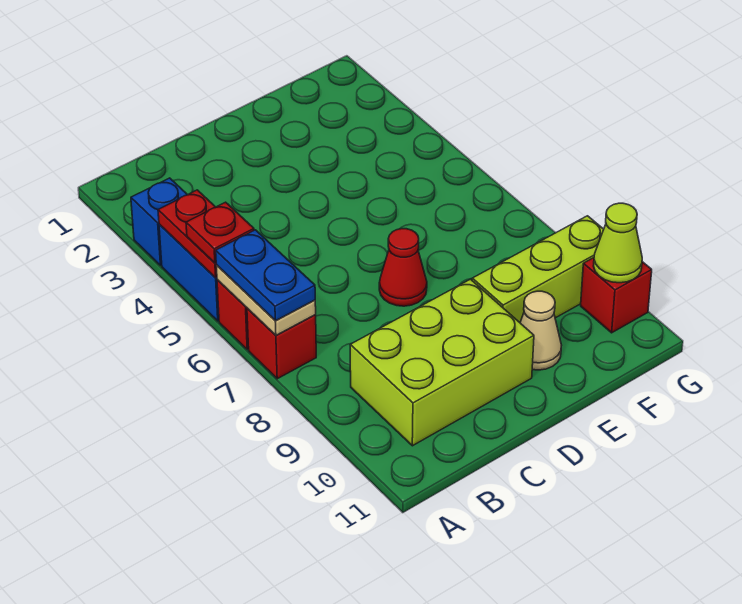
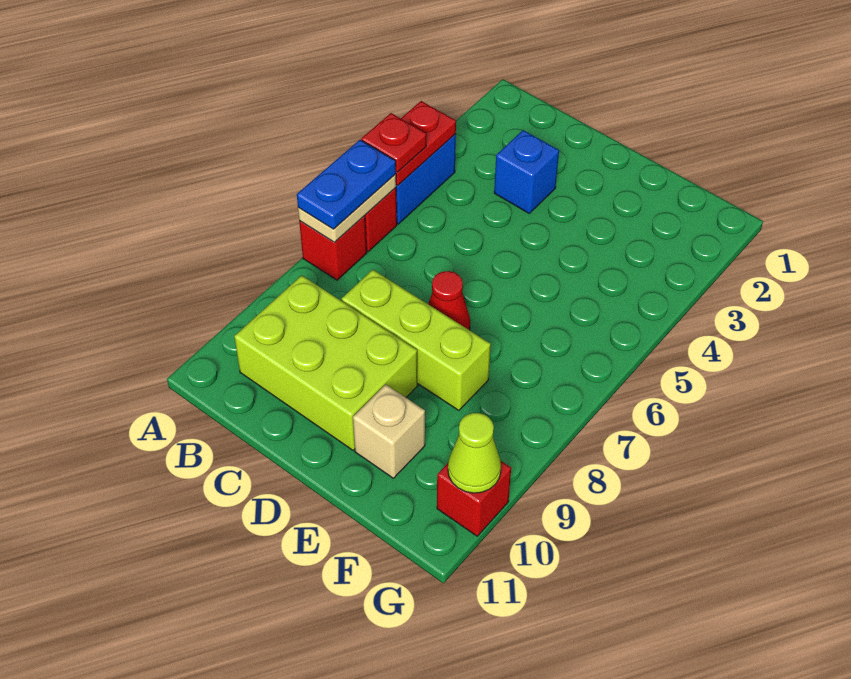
blue 1x1 brick [131,178,187,265] -> blue 1x1 brick moved to [494,130,559,213]
lime 1x3 brick [472,216,604,322] -> lime 1x3 brick moved to [342,270,491,410]
tan 1x1 cone [520,291,561,370] -> tan 1x1 brick [353,384,425,478]

